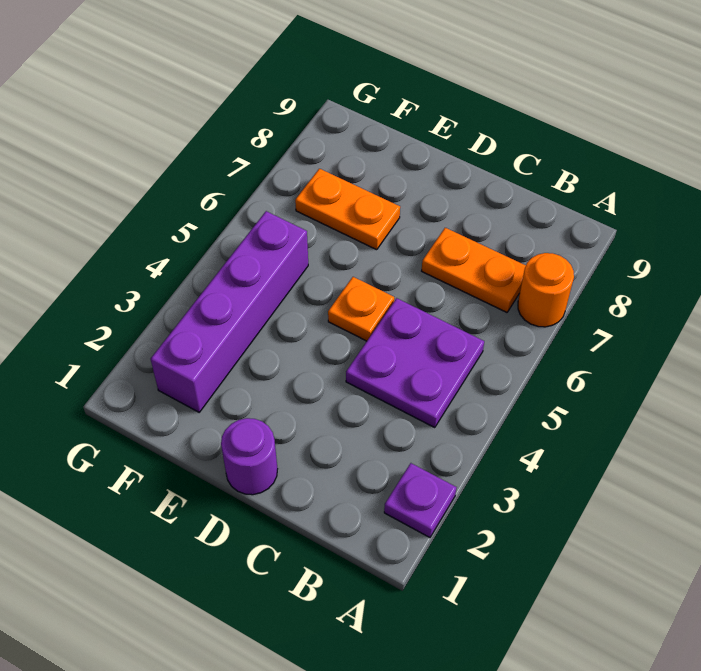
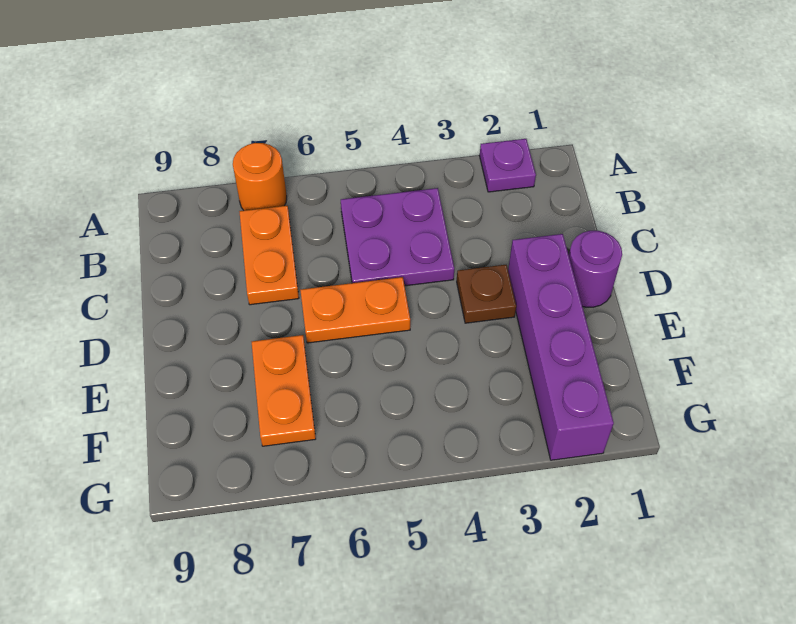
none -> brown 1x1 plate [457,265,516,323]
orange 1x1 plate [328,277,394,341] -> orange 1x2 plate [300,277,410,343]
purple 1x4 brick [151,211,308,412] -> purple 1x4 brick turned to [508,234,614,460]

